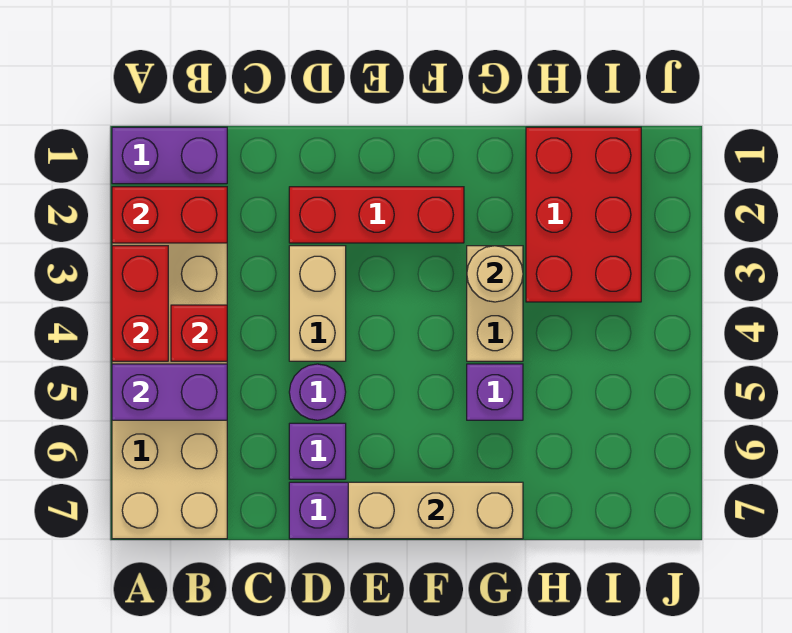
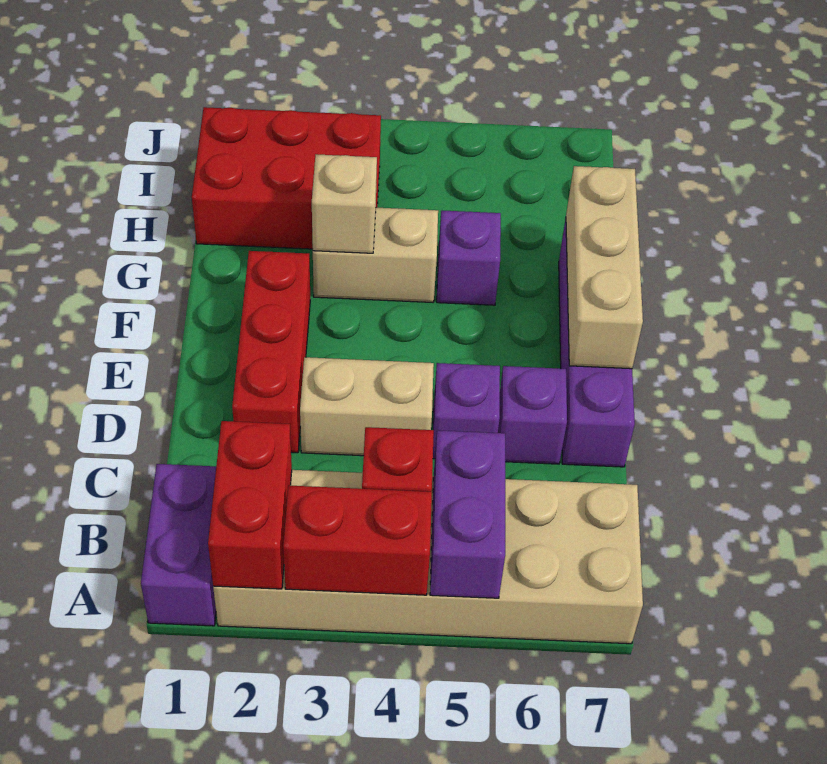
purple 1x1 round brick [289,364,346,420] -> purple 1x1 brick [433,363,500,459]
tan 1x1 round brick [467,246,523,302] -> tan 1x1 brick [312,154,377,253]

